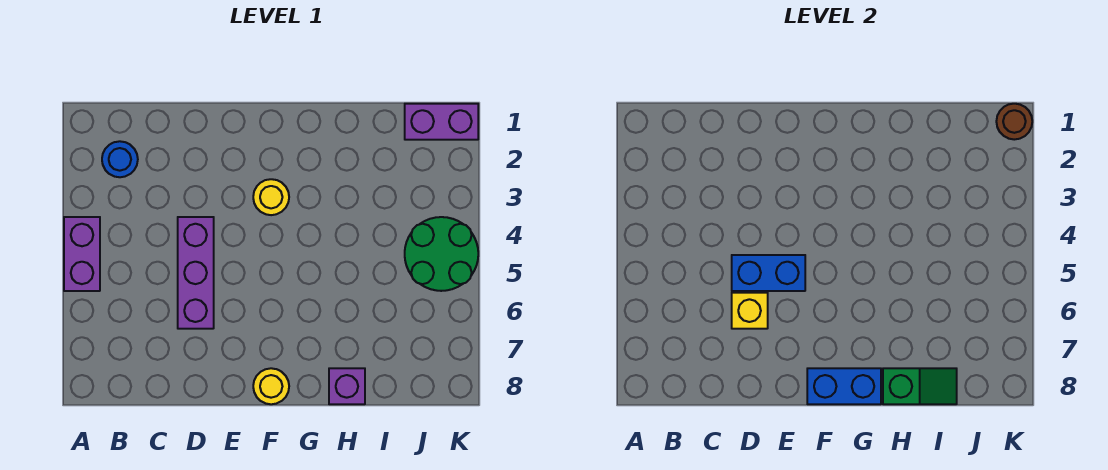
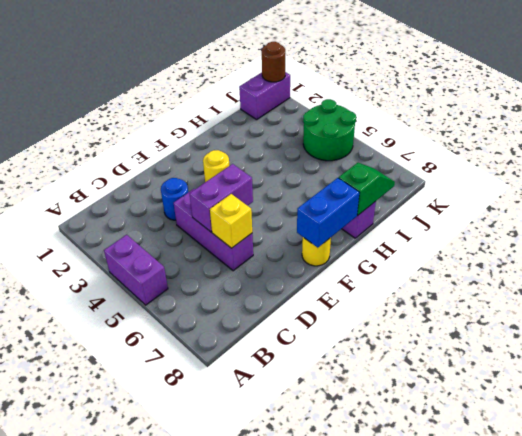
blue 1x1 round brick [102,141,138,177] -> blue 1x1 round brick moved to [161,178,188,220]
blue 1x2 brick [732,255,805,291] -> purple 1x2 brick [190,164,253,232]

